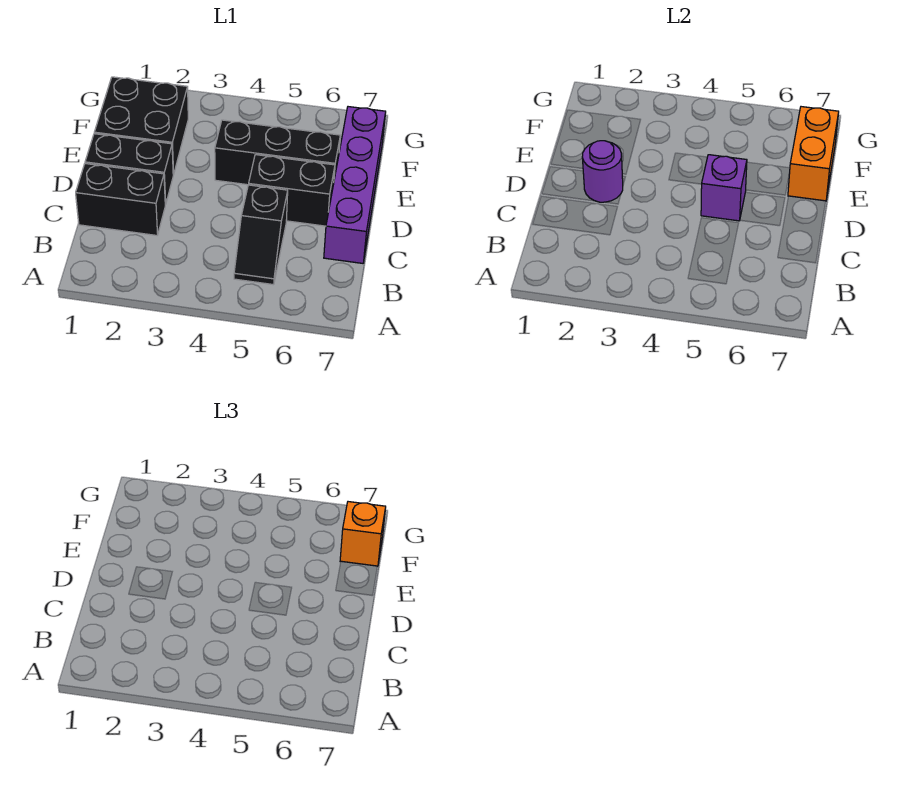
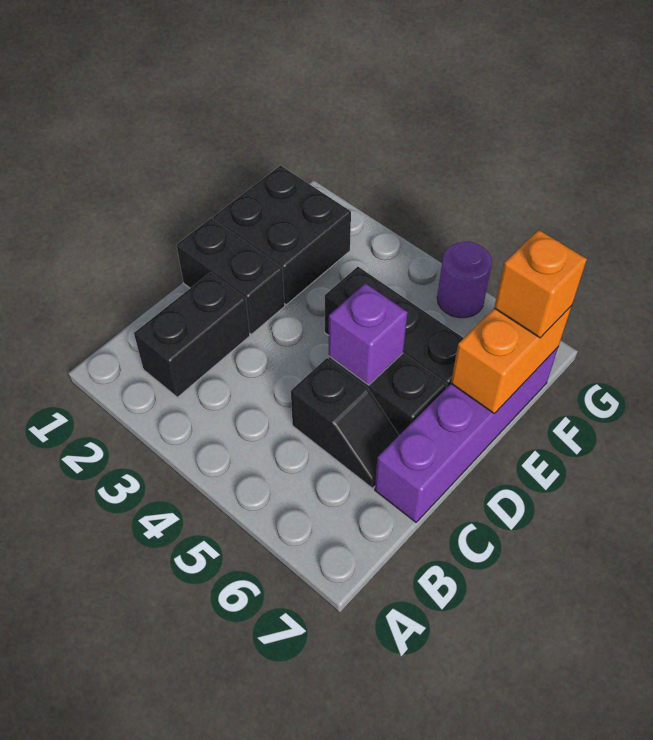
black 1x2 slope [234,185,288,285] -> black 1x2 slope turned to [291,358,399,488]
black 1x2 brick [76,164,165,235] -> black 1x2 brick turned to [134,272,250,397]
purple 1x1 round brick [582,141,623,202] -> purple 1x1 round brick moved to [437,242,492,318]

